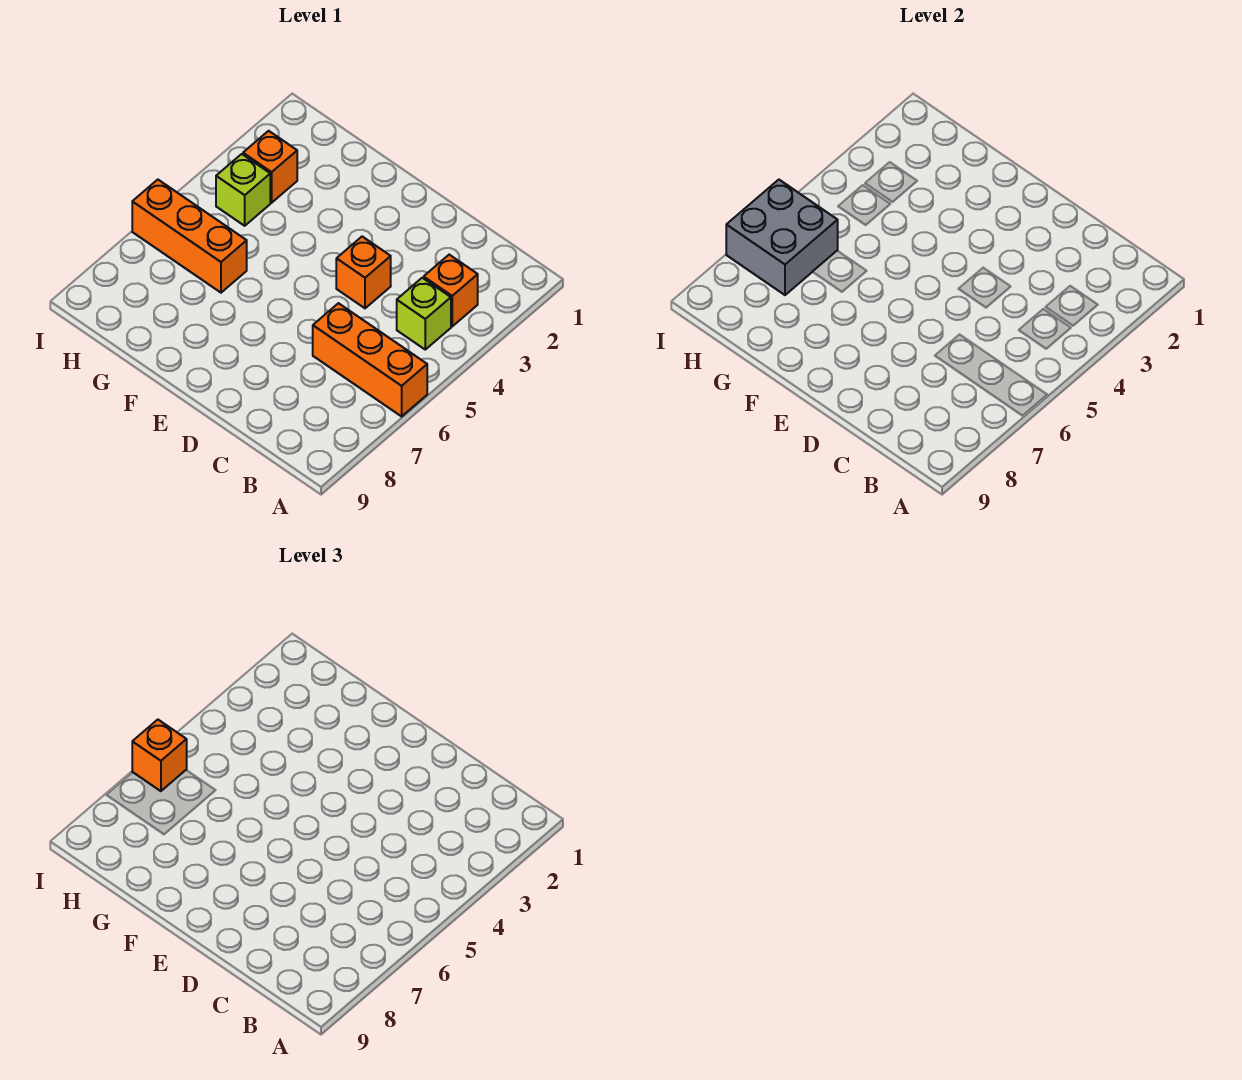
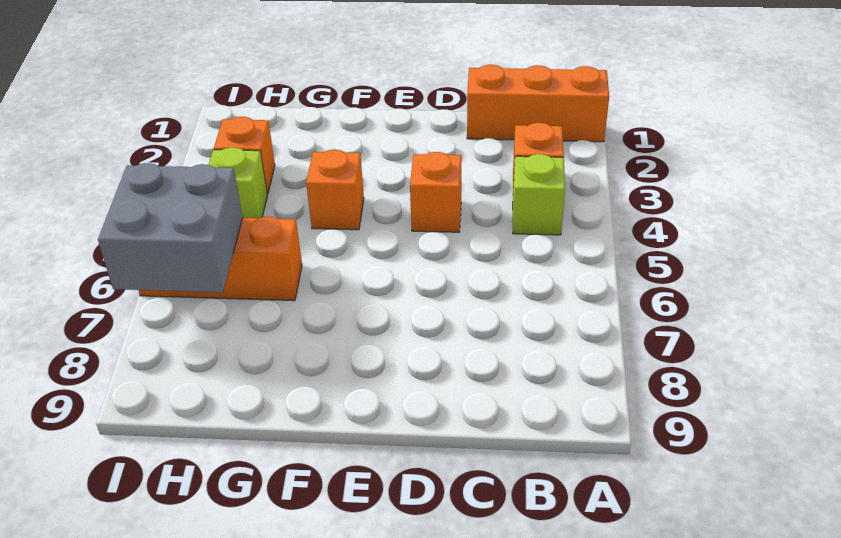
orange 1x3 brick [313,303,427,416] -> orange 1x3 brick moved to [467,65,609,142]
orange 1x1 brick [132,720,187,791] -> orange 1x1 brick moved to [306,150,364,230]

